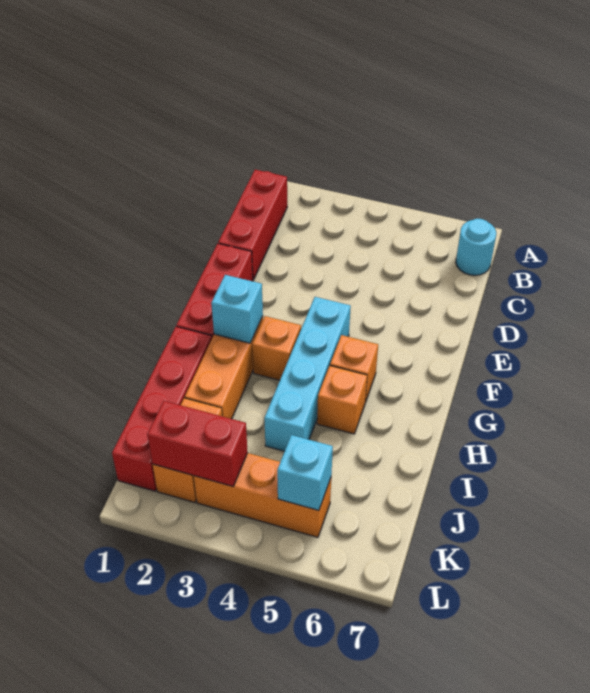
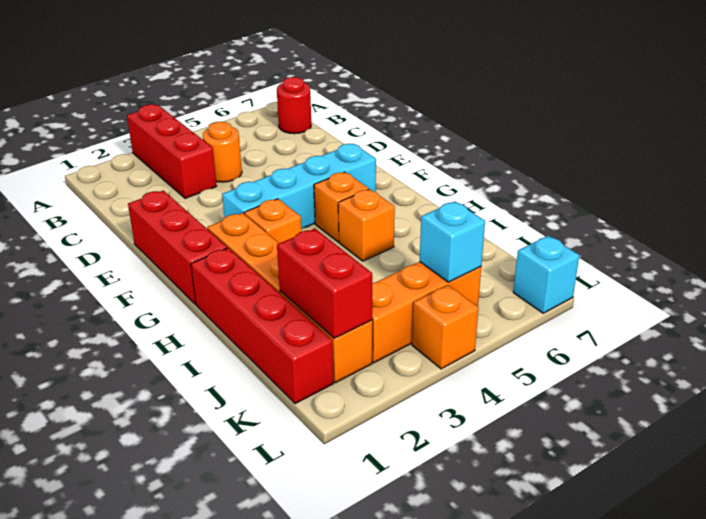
red 1x3 brick [218,170,287,280] -> red 1x3 brick moved to [127,104,217,198]
cyan 1x1 round brick [456,219,496,275] -> red 1x1 round brick [277,77,311,134]
none -> orange 1x1 round brick [203,122,242,182]
cyan 1x4 brick [264,297,351,451] -> cyan 1x4 brick turned to [222,144,376,229]
cyan 1x1 brick [211,275,263,343] -> cyan 1x1 brick moved to [513,236,579,313]
red 1x2 brick [147,401,248,486] -> red 1x2 brick turned to [277,229,372,338]
none -> orange 1x1 brick [412,285,479,369]

